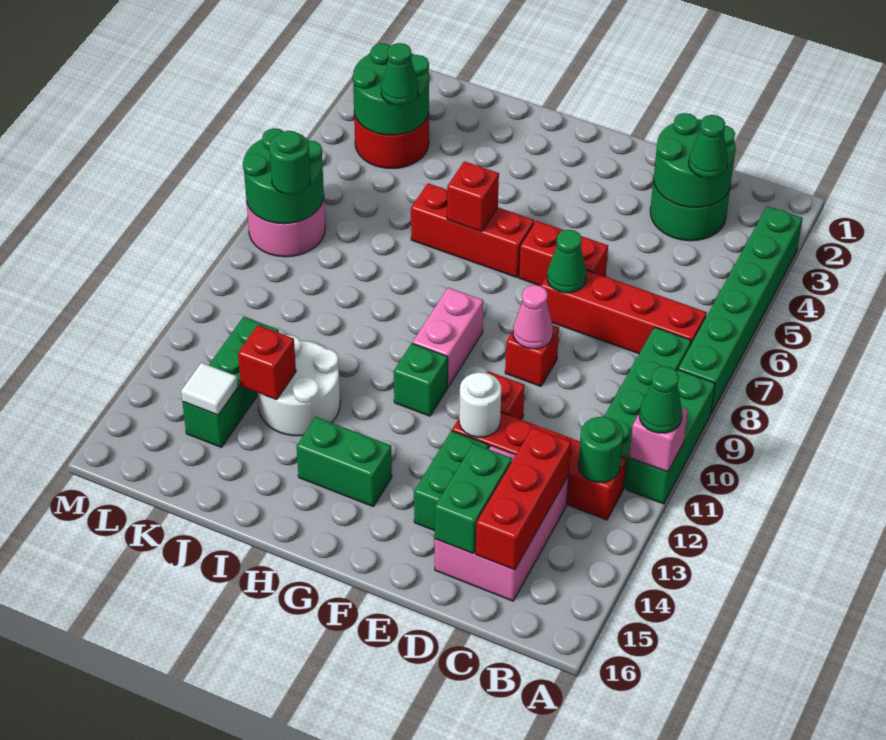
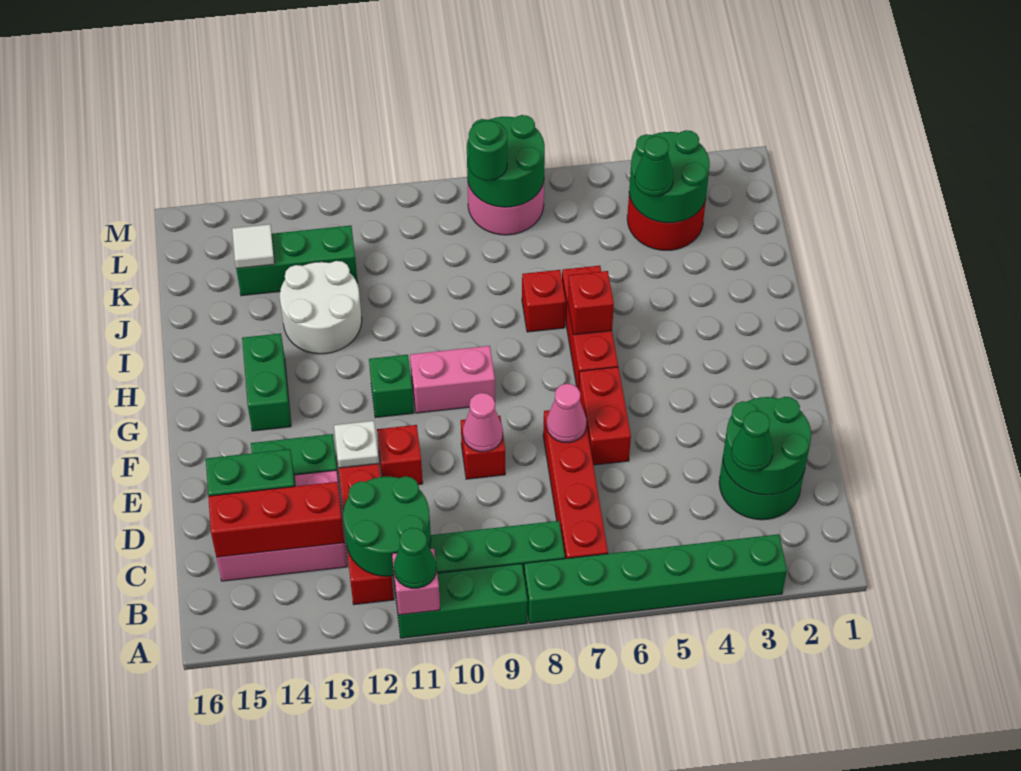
green 1x1 round brick [578,417,623,482] -> green 2x2 round brick [343,476,431,576]
green 1x1 cone [547,230,586,293] -> pink 1x1 cone [547,384,587,443]
white 1x1 round brick [459,372,501,437] -> white 1x1 plate [334,421,379,468]
red 1x1 brick [238,325,296,400] -> red 1x1 brick moved to [522,270,566,332]

